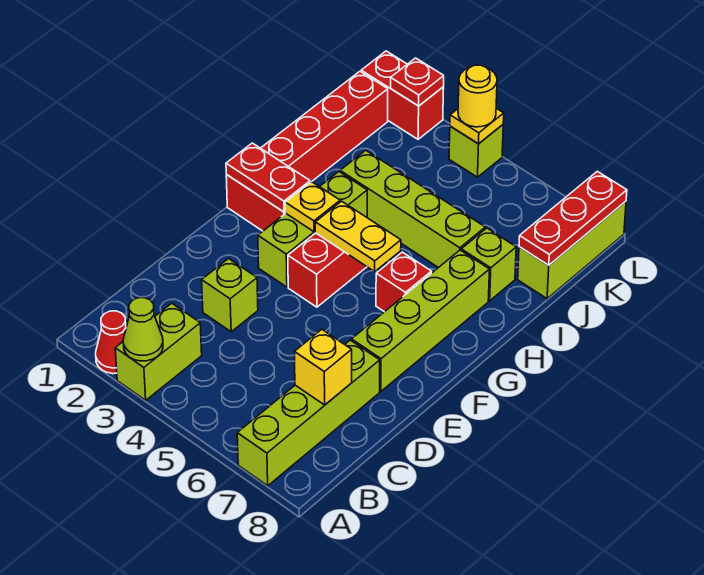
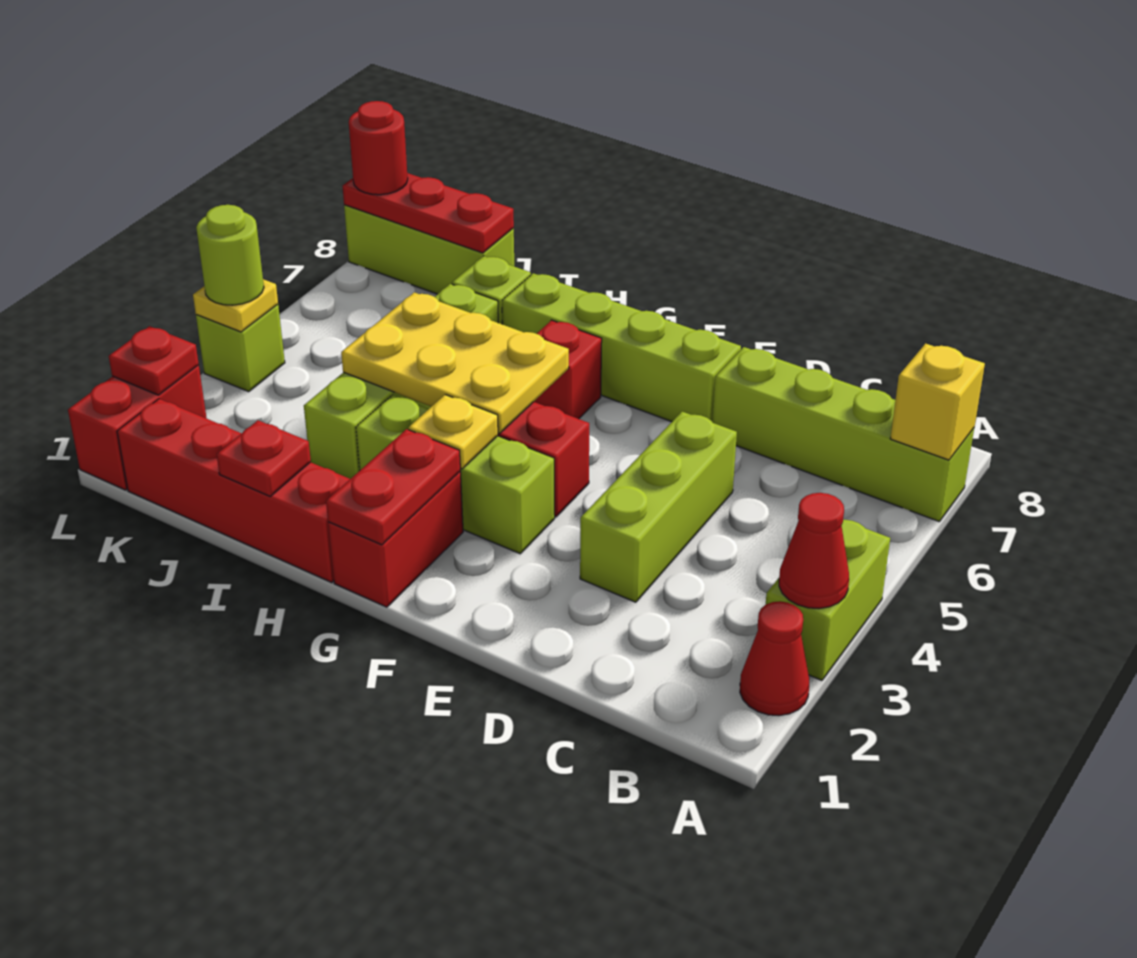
lime 1x2 brick [115,303,202,400] -> lime 1x2 brick turned to [766,520,890,680]
lime 1x1 cone [123,298,163,361] -> red 1x1 cone [779,493,849,609]
yellow 1x1 brick [295,329,352,405] -> yellow 1x1 brick moved to [890,343,985,460]
lime 1x1 brick [202,259,258,332] -> lime 1x3 brick [580,412,737,602]
yellow 1x2 plate [315,201,401,271] -> yellow 2x3 plate [341,292,569,434]
none -> red 1x1 plate [217,420,311,496]
yellow 1x1 round brick [458,65,497,127] -> lime 1x1 round brick [196,205,264,305]
none -> red 1x1 round brick [349,101,408,195]

